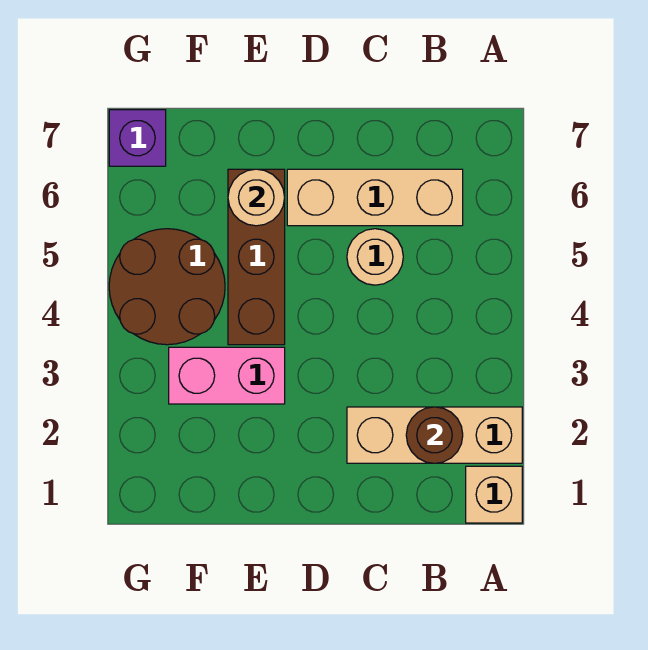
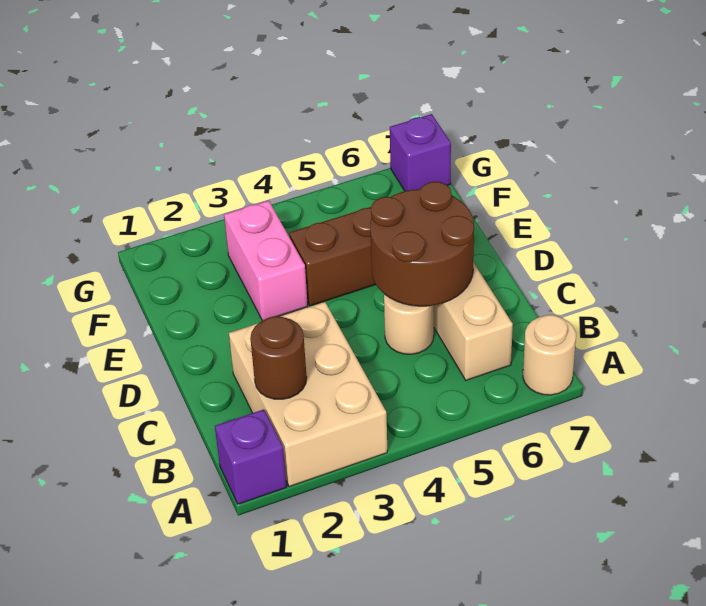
tan 1x1 brick [466,466,522,523] -> purple 1x1 brick [215,409,287,504]
tan 1x3 brick [347,407,522,463] -> tan 2x3 brick [229,302,387,487]
tan 1x1 round brick [228,169,285,226] -> tan 1x1 round brick moved to [523,315,576,395]
brown 2x2 round brick [109,229,225,345] -> brown 2x2 round brick moved to [370,182,474,306]

